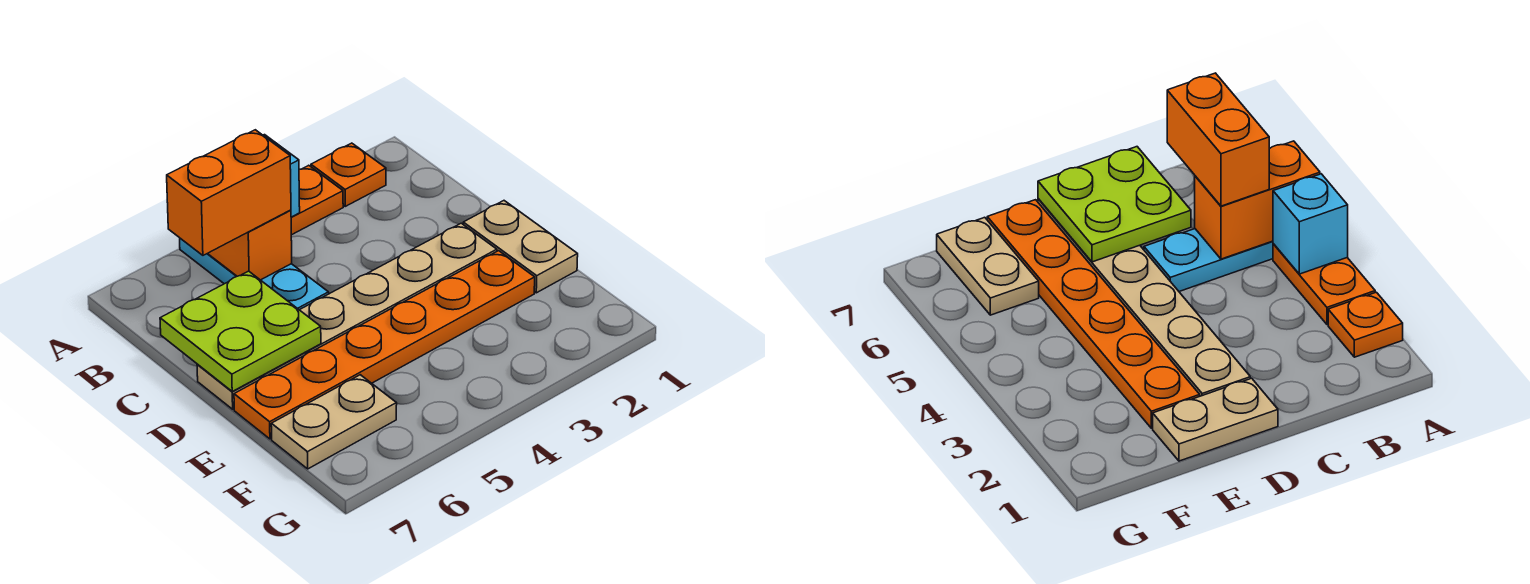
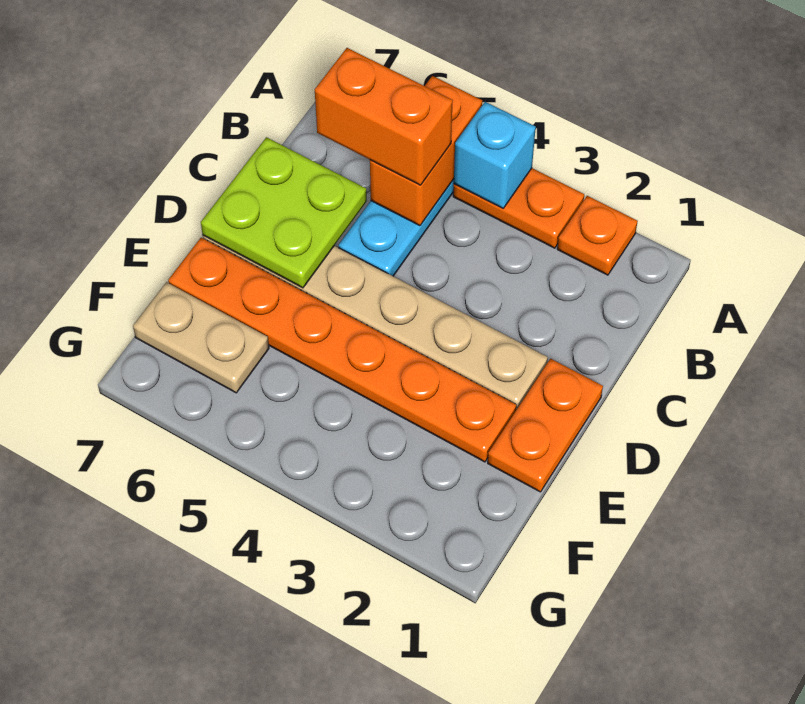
tan 1x2 plate [463,201,578,293] -> orange 1x2 plate [488,359,603,492]

